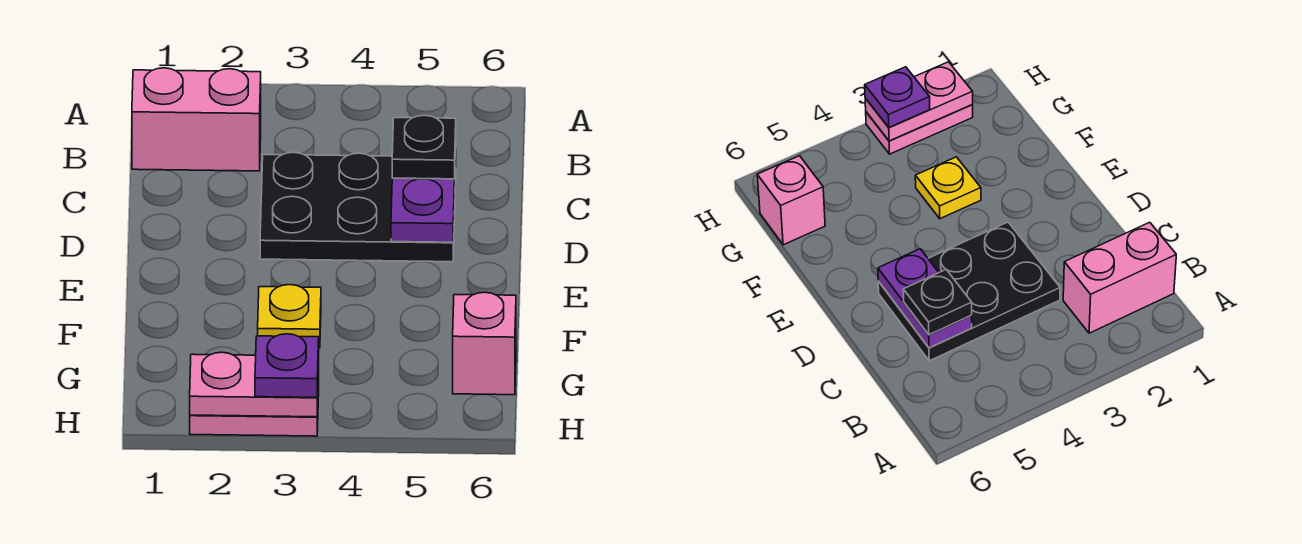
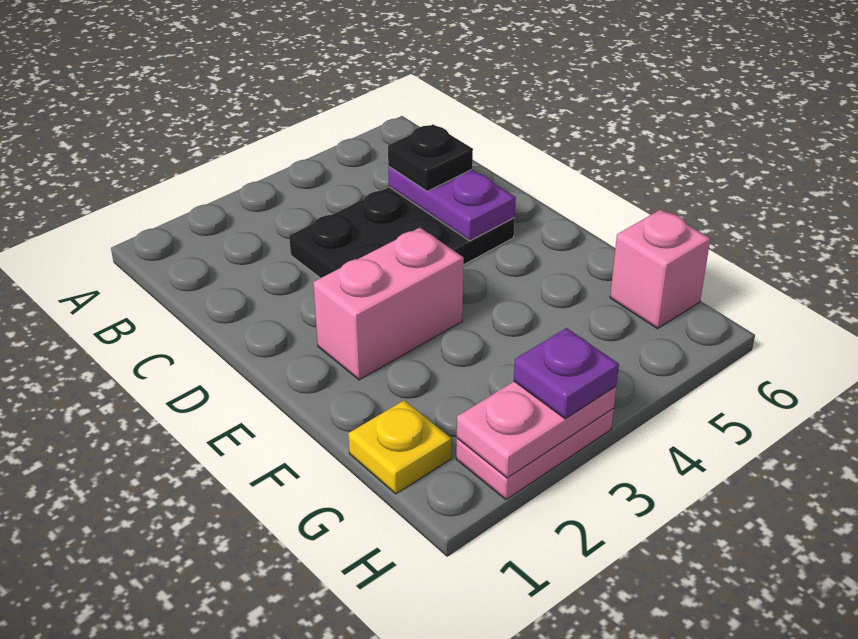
pink 1x2 brick [132,68,261,171] -> pink 1x2 brick moved to [313,228,464,380]
yellow 1x1 plate [258,285,321,348] -> yellow 1x1 plate moved to [348,400,451,494]

